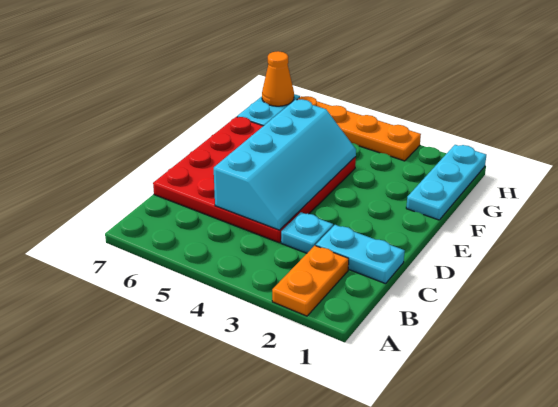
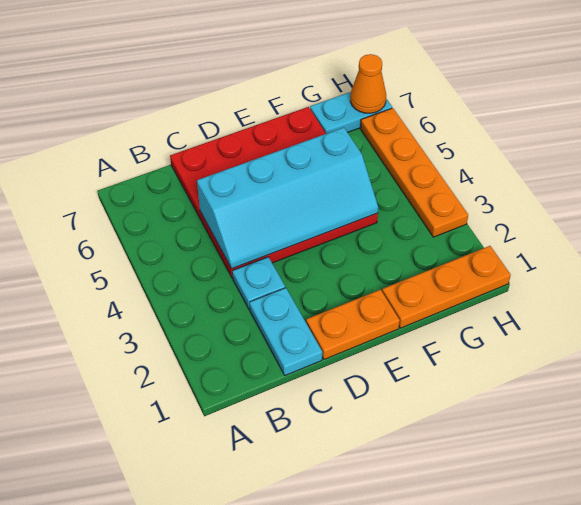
orange 1x2 plate [272,246,349,316] -> orange 1x2 plate moved to [306,290,400,359]
cyan 1x3 plate [406,145,486,220] -> orange 1x3 plate [382,246,511,328]

